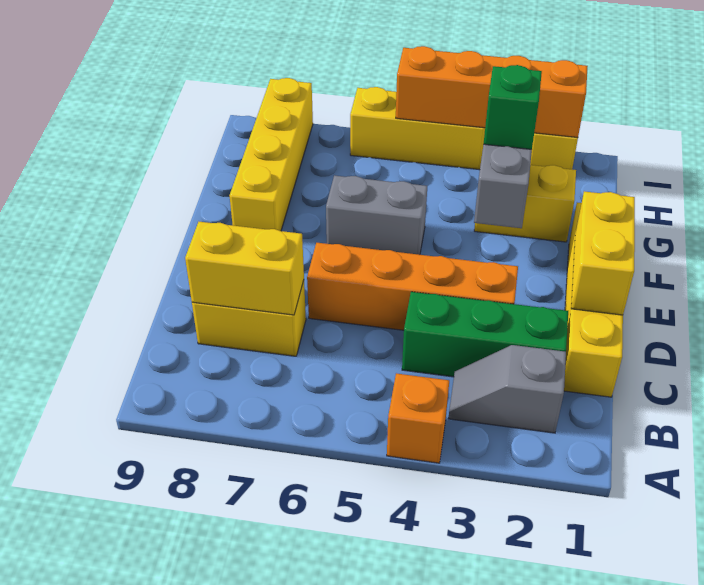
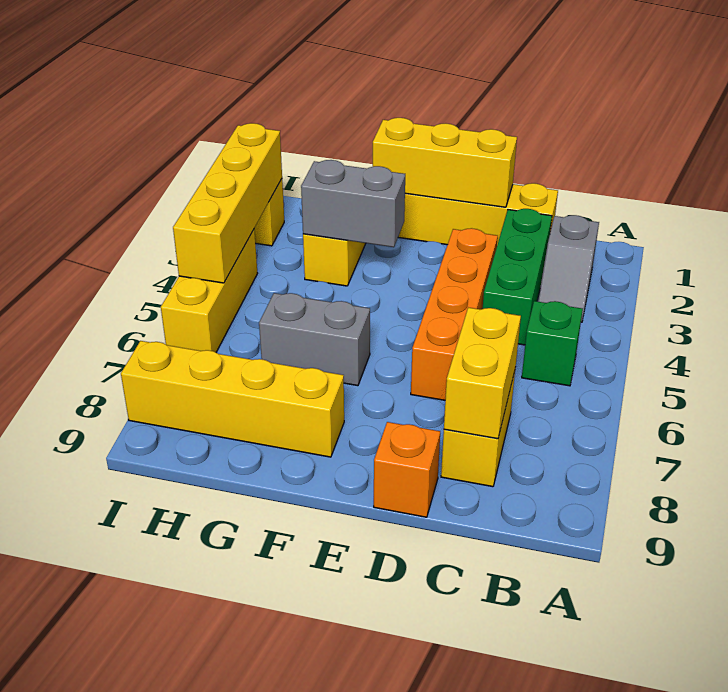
orange 1x1 brick [387,373,449,463] -> orange 1x1 brick moved to [374,422,440,517]
yellow 1x2 brick [571,191,635,315] -> yellow 1x3 brick [373,118,517,207]
grey 1x2 brick [326,175,427,255] -> grey 1x2 brick turned to [259,293,370,386]
green 1x1 brick [484,65,542,149] -> green 1x1 brick moved to [522,301,583,386]
orange 1x4 brick [396,46,588,137] -> yellow 1x4 brick [173,123,282,283]

